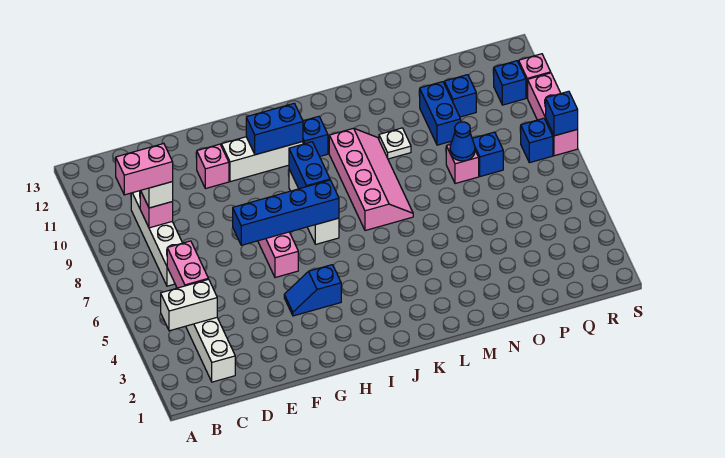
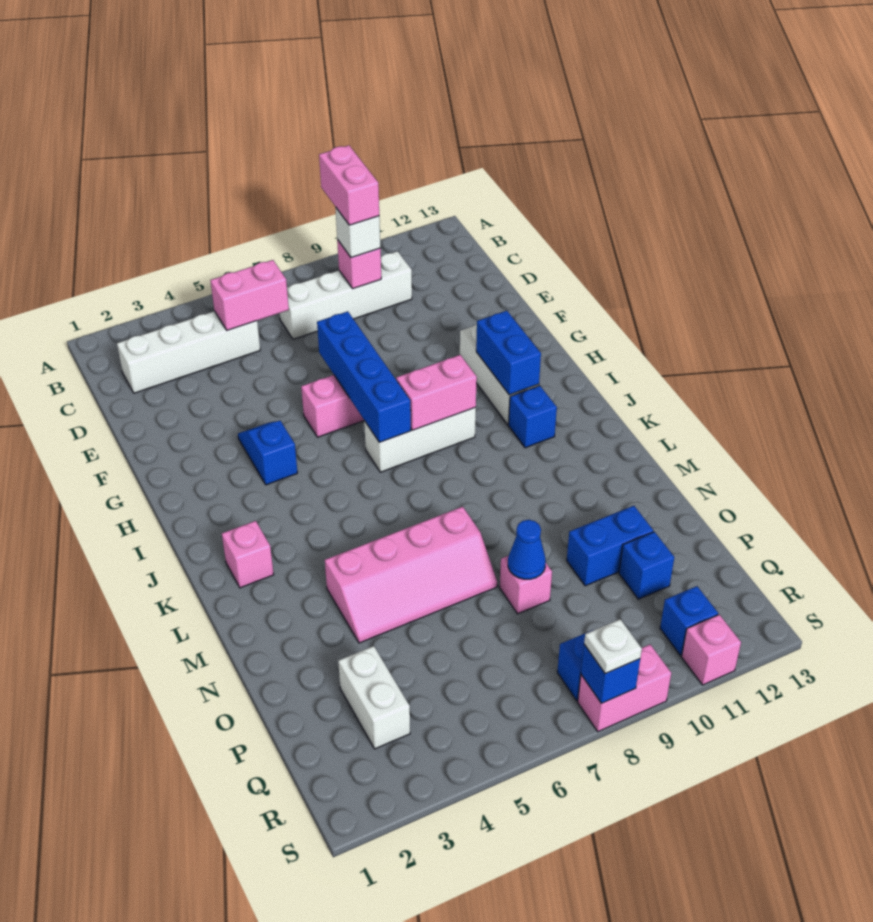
white 1x2 brick [161,279,217,331] -> white 1x2 brick moved to [338,646,410,749]
pink 1x1 brick [197,144,229,189] -> pink 1x1 brick moved to [222,521,274,588]
blue 1x2 brick [289,142,330,189] -> pink 1x2 brick [396,355,477,430]
pink 2x4 slope [329,128,413,231] -> pink 2x4 slope moved to [325,507,497,643]
white 1x1 plate [379,128,411,159] -> white 1x1 plate moved to [584,619,642,674]
blue 1x1 brick [472,132,503,177] -> none
pink 1x3 brick [528,73,578,156] -> pink 1x2 brick [578,645,671,732]

